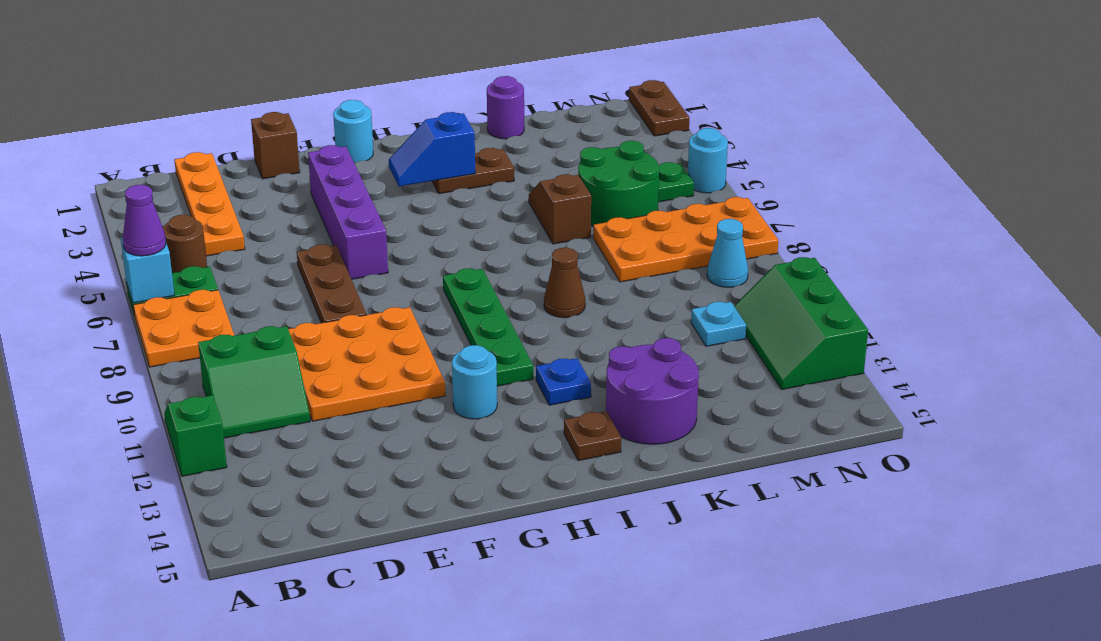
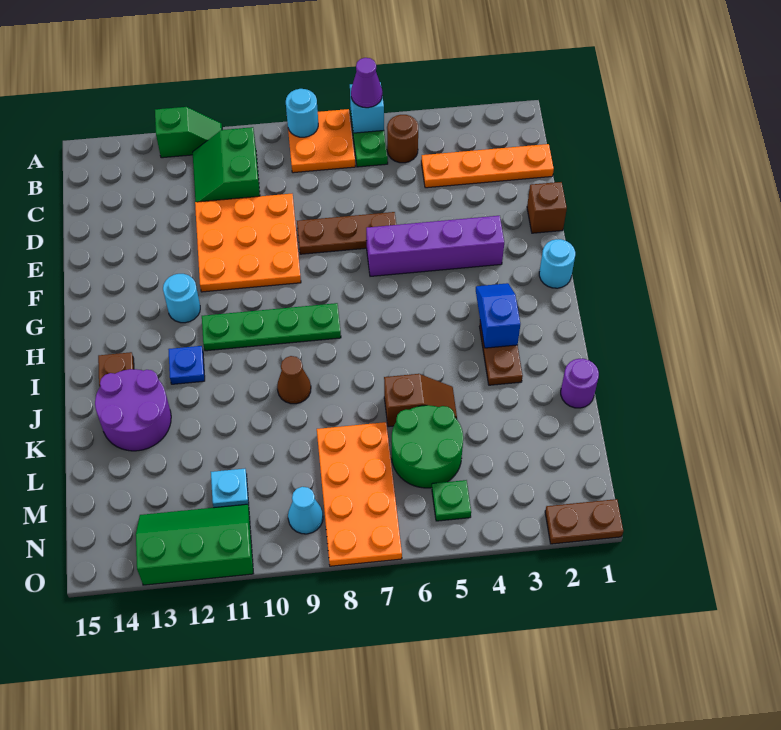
cyan 1x1 round brick [688,128,728,193] -> cyan 1x1 round brick moved to [286,89,318,137]

